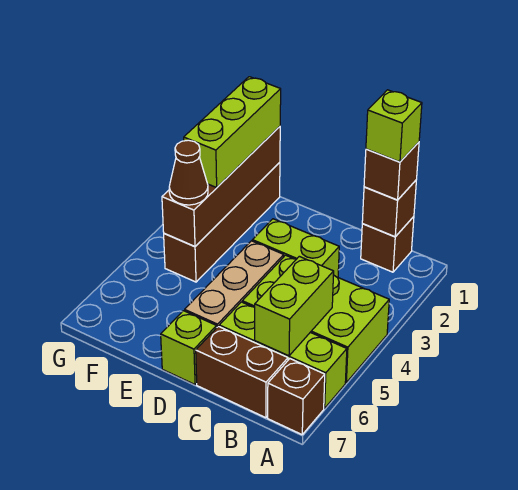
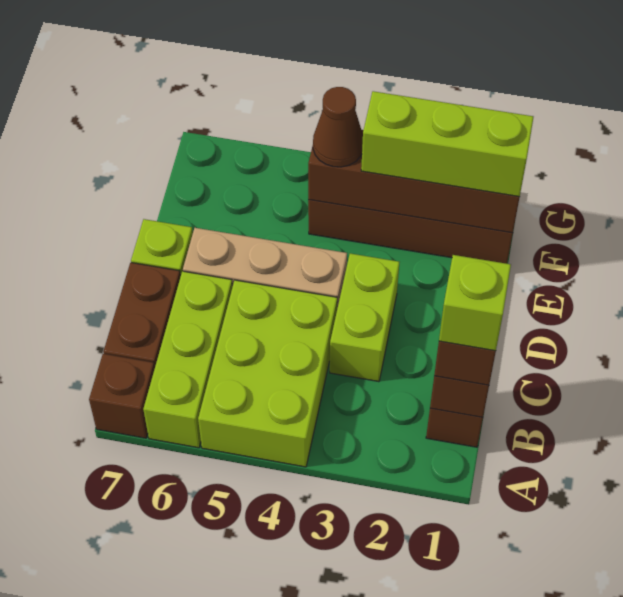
lime 1x2 brick [255,256,334,356] -> none

